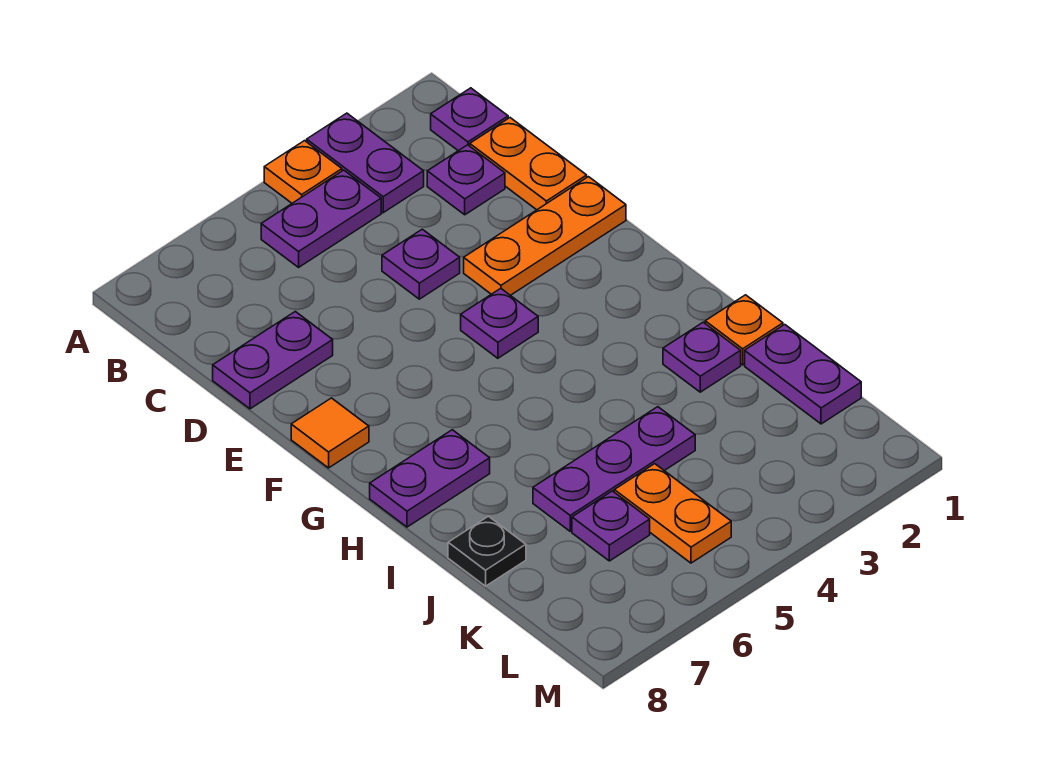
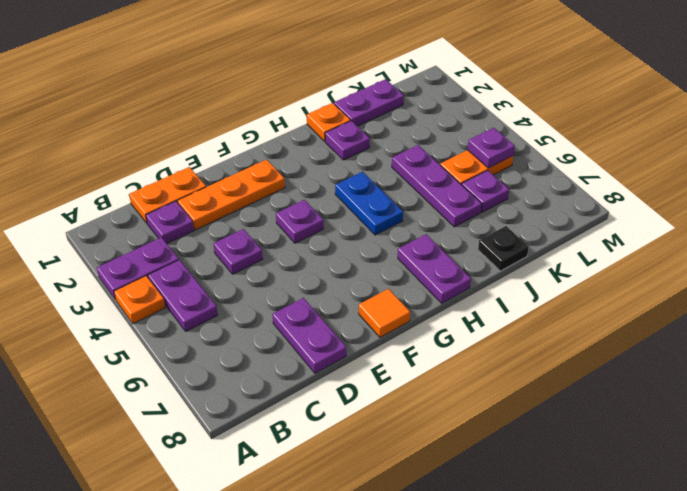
purple 1x1 plate [431,88,508,151] -> purple 1x1 plate moved to [467,128,515,168]
orange 1x3 plate [464,177,626,295] -> orange 1x3 plate turned to [178,160,285,230]
none -> blue 1x2 plate [335,172,403,235]

